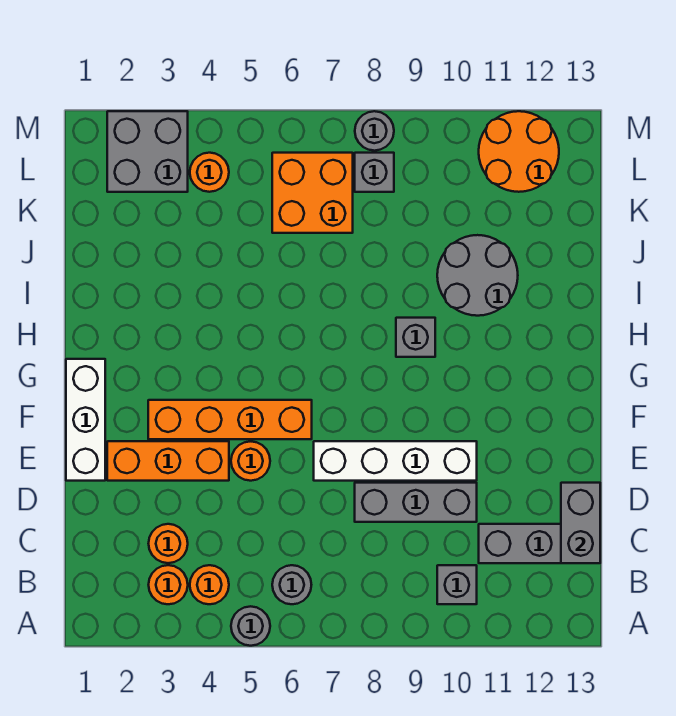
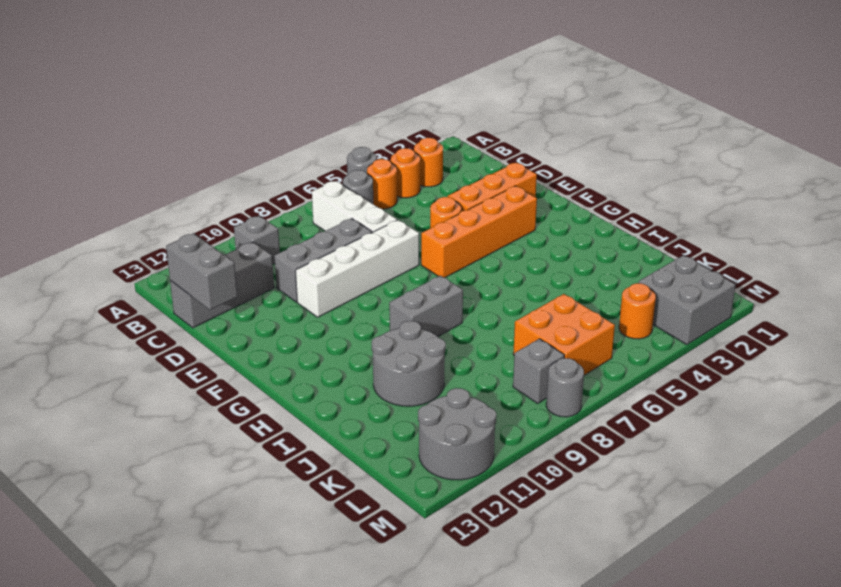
orange 1x1 round brick [149,524,188,563] -> orange 1x1 round brick moved to [367,159,397,209]
white 1x3 brick [66,359,105,481] -> white 1x3 brick moved to [312,181,397,232]
grey 1x1 brick [396,318,435,357] -> grey 1x2 brick [389,276,463,336]
orange 2x2 round brick [479,111,559,192] -> grey 2x2 round brick [418,388,496,480]

